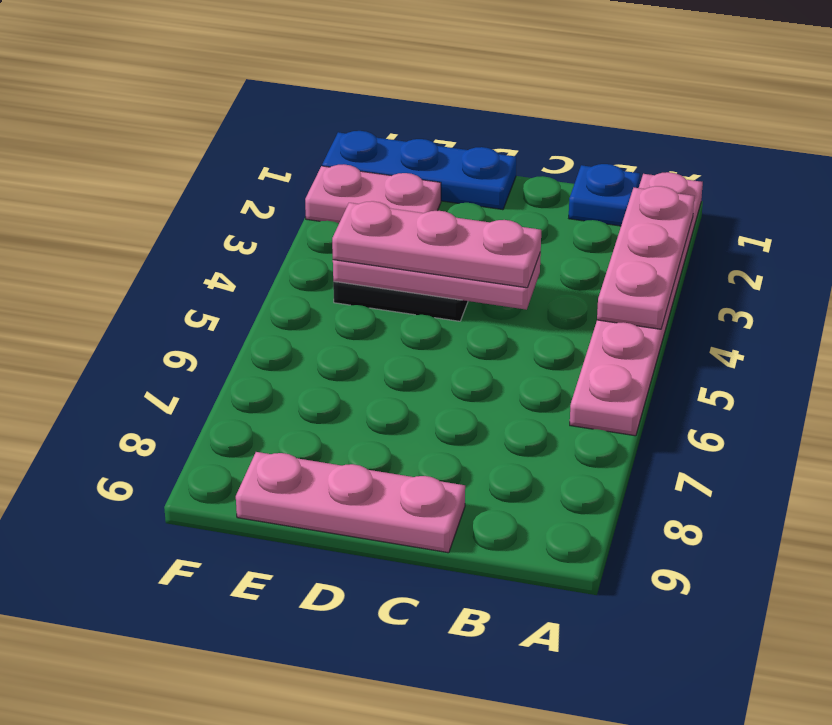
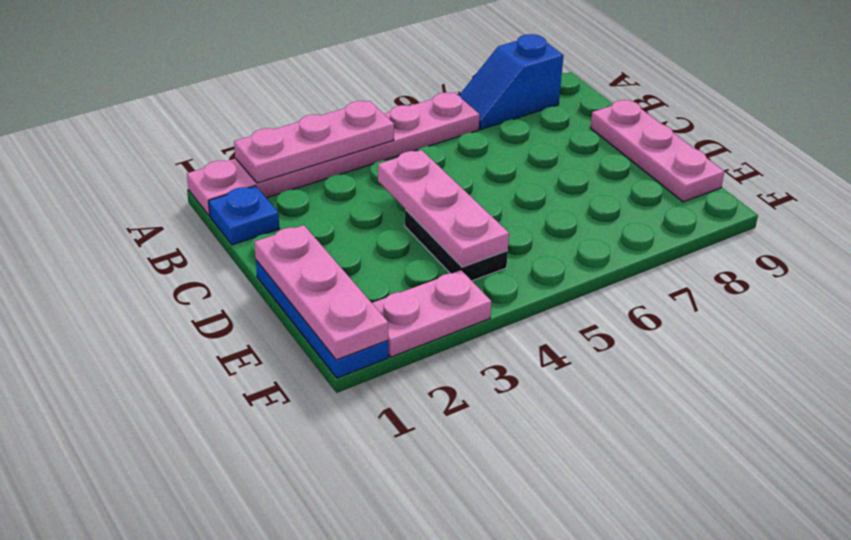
none -> blue 1x2 slope [459,34,564,129]
pink 1x3 plate [332,201,541,288] -> pink 1x3 plate moved to [254,225,388,360]
pink 1x2 plate [305,164,441,223] -> pink 1x2 plate turned to [372,270,492,357]

